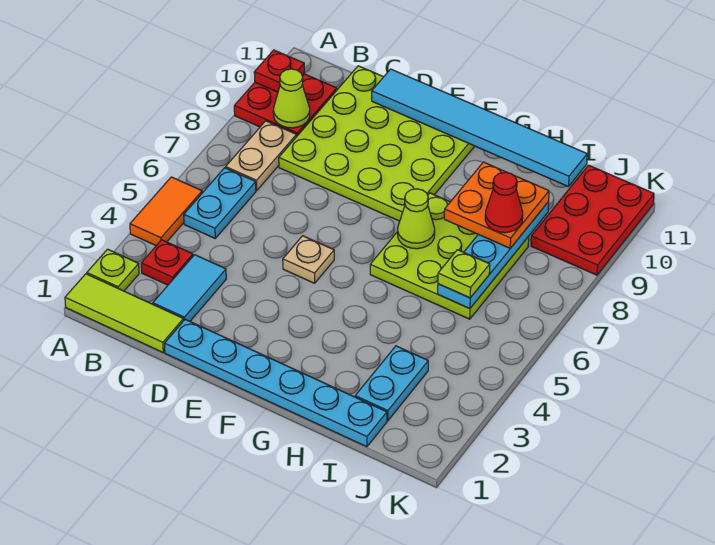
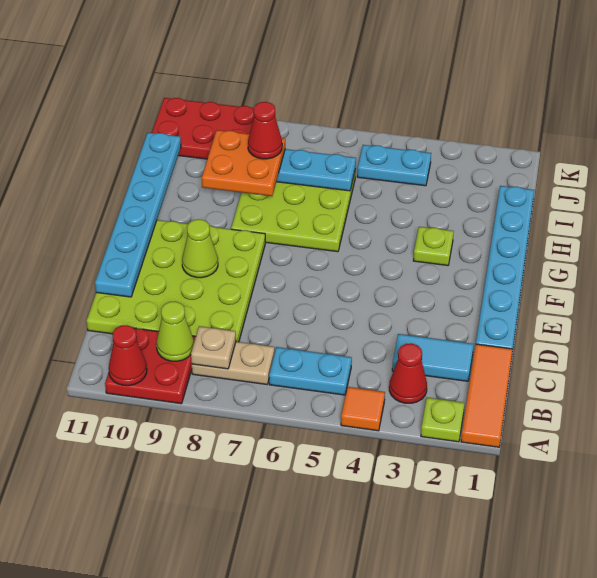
lime 1x3 tile [65,274,184,352] -> orange 1x3 tile [461,344,513,447]
orange 1x2 tile [130,177,202,246] -> orange 1x1 tile [341,387,385,431]
red 1x1 plate [254,50,304,92] -> red 1x1 cone [109,325,147,386]
red 1x1 plate [141,240,193,285] -> red 1x1 cone [389,343,427,403]
cyan 1x6 tile [372,69,587,187] -> cyan 1x6 plate [95,133,181,297]
tan 1x1 plate [283,236,334,283] -> tan 1x1 plate moved to [191,326,236,369]
lime 1x1 cone [398,189,435,249] -> lime 1x1 cone moved to [182,219,218,278]
cyan 1x2 plate [355,346,428,421] -> cyan 1x2 plate moved to [357,145,431,186]
lime 1x1 plate [438,250,490,298] -> lime 1x1 plate moved to [413,227,454,266]

